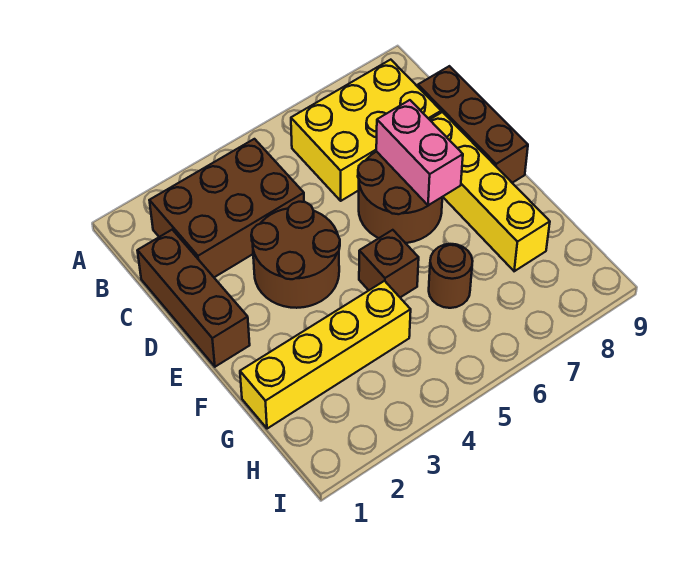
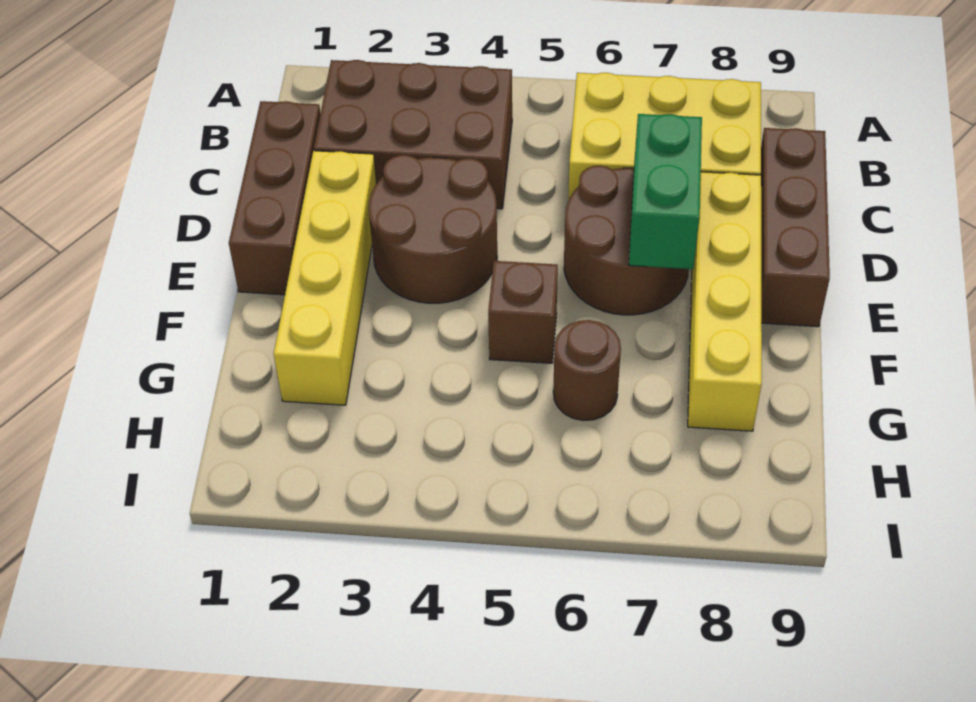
pink 1x2 brick [376,100,463,205] -> green 1x2 brick [629,114,702,269]
yellow 1x4 brick [240,281,411,429] -> yellow 1x4 brick turned to [274,151,377,405]

